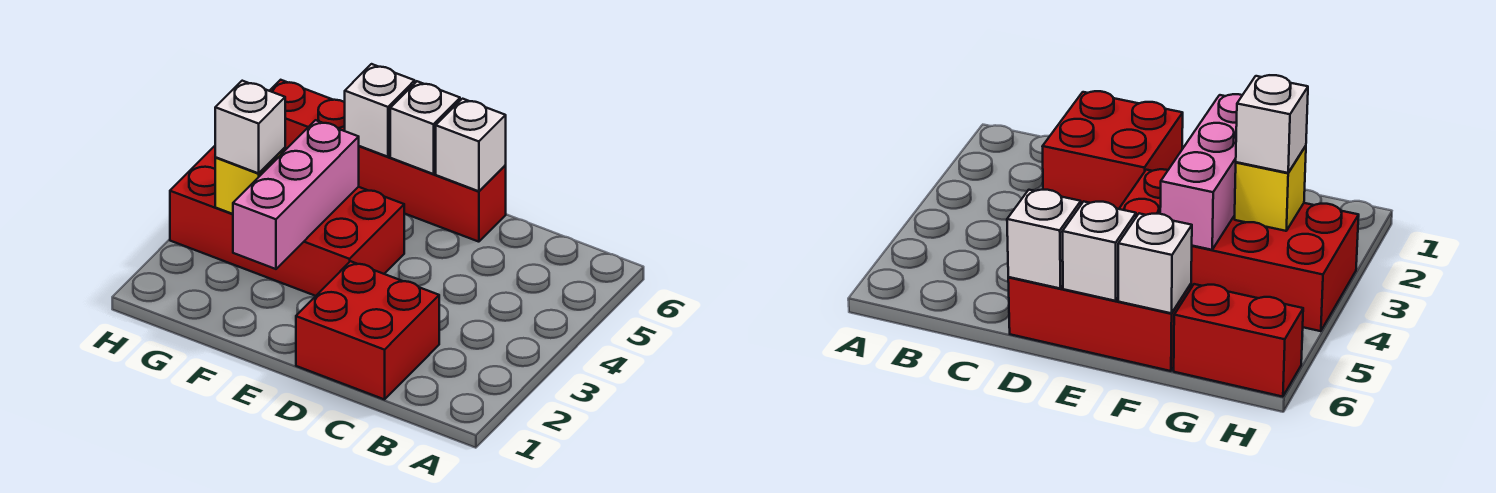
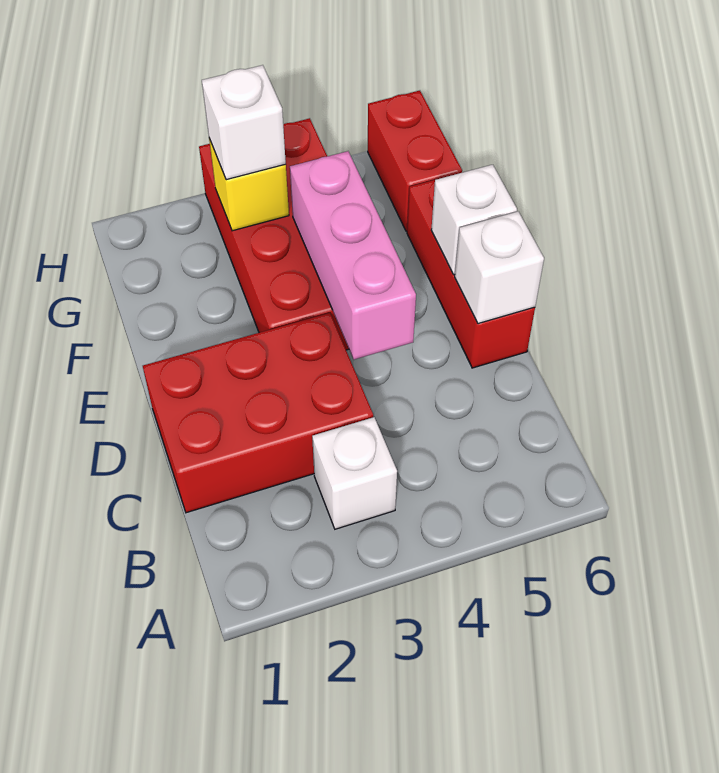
red 2x2 brick [296,261,439,399] -> red 2x3 brick [143,313,373,513]
pink 1x3 brick [233,120,359,269] -> pink 1x3 brick turned to [290,151,416,359]
white 1x1 brick [345,64,415,157] -> white 1x1 brick moved to [312,417,397,529]

